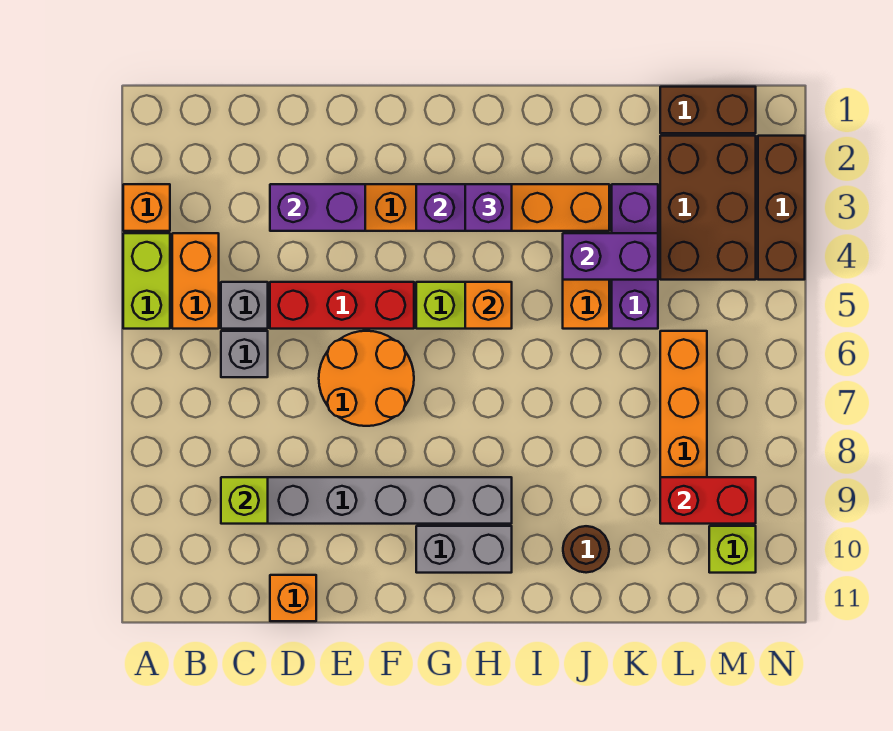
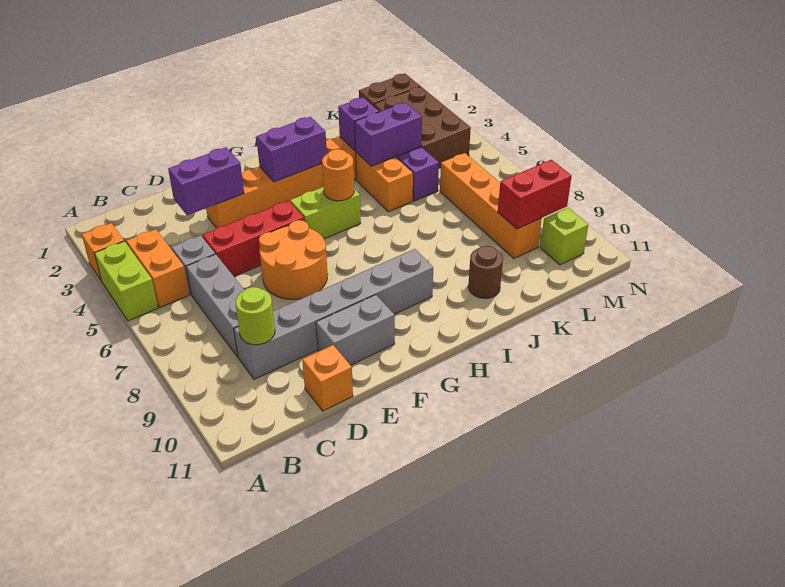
grey 1x1 brick [221,331,268,377] -> grey 1x3 brick [186,254,244,357]
lime 1x1 brick [221,477,268,524] -> lime 1x1 round brick [236,287,275,345]
grey 1x2 brick [416,526,512,573] -> grey 1x2 brick moved to [316,295,395,365]
purple 1x1 brick [465,184,512,231] -> purple 1x1 brick moved to [338,97,379,150]
orange 1x1 brick [465,282,512,329] -> orange 1x1 round brick [322,149,354,201]
brown 1x3 brick [758,136,805,280] -> none

